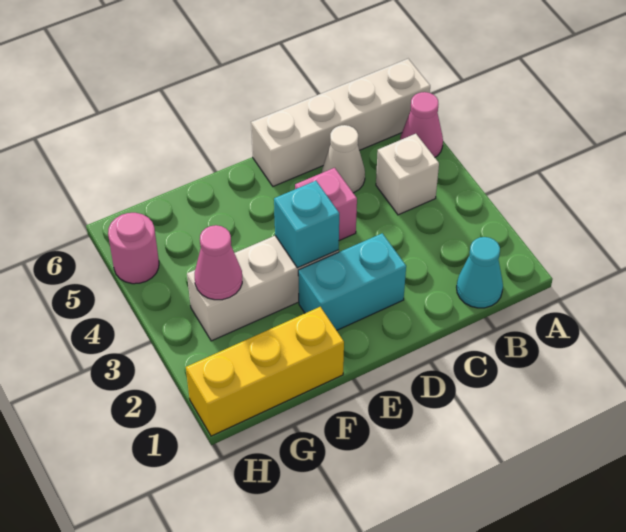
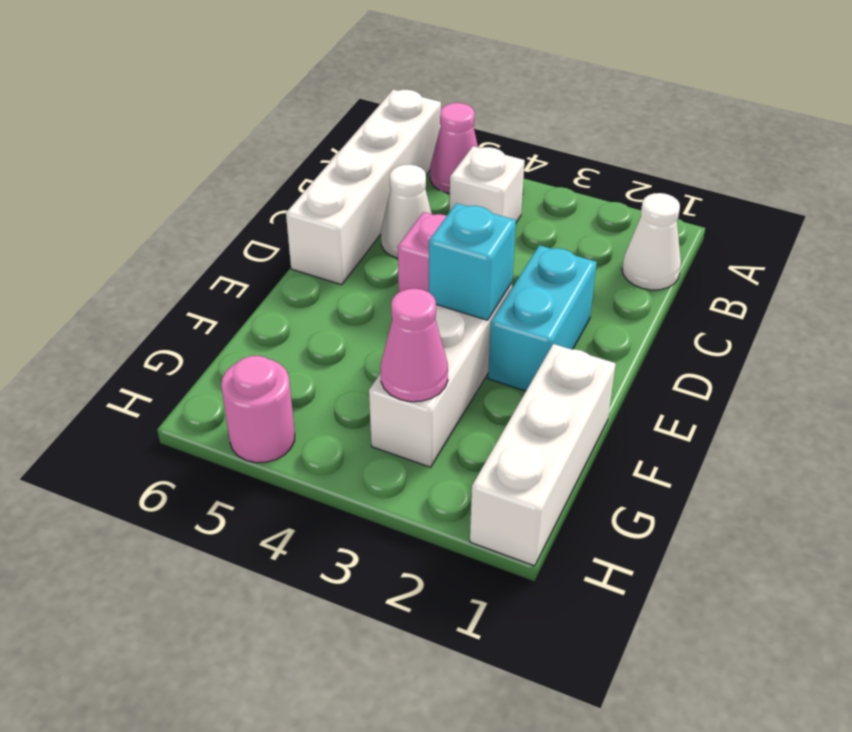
cyan 1x1 cone [457,237,503,308] -> white 1x1 cone [622,193,681,290]
yellow 1x3 brick [186,307,344,436] -> white 1x3 brick [470,344,616,566]

